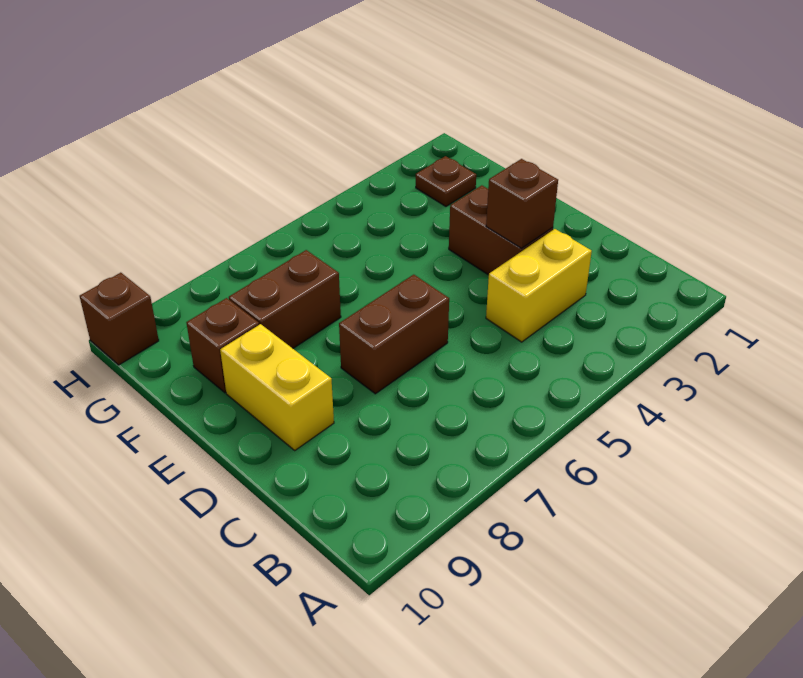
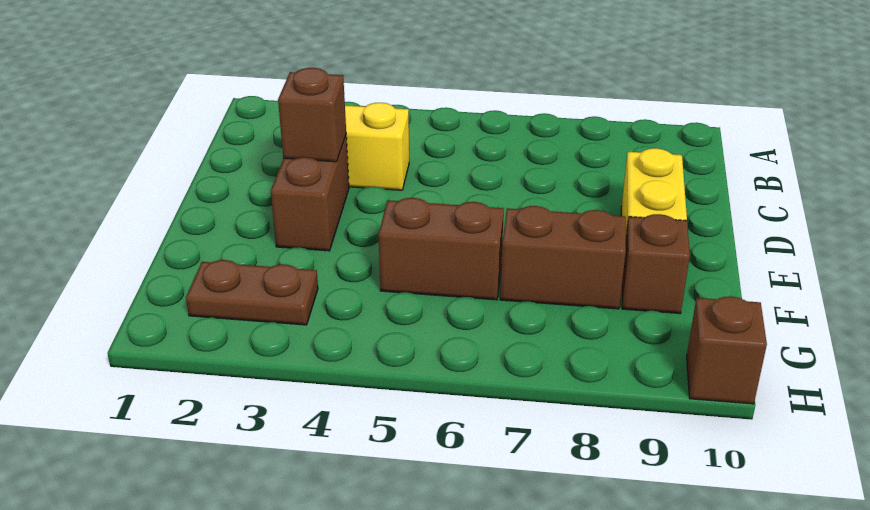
brown 1x2 brick [339,275,449,394] -> brown 1x2 brick moved to [379,198,504,300]
brown 1x1 plate [416,156,476,206] -> brown 1x2 plate [186,260,318,325]

